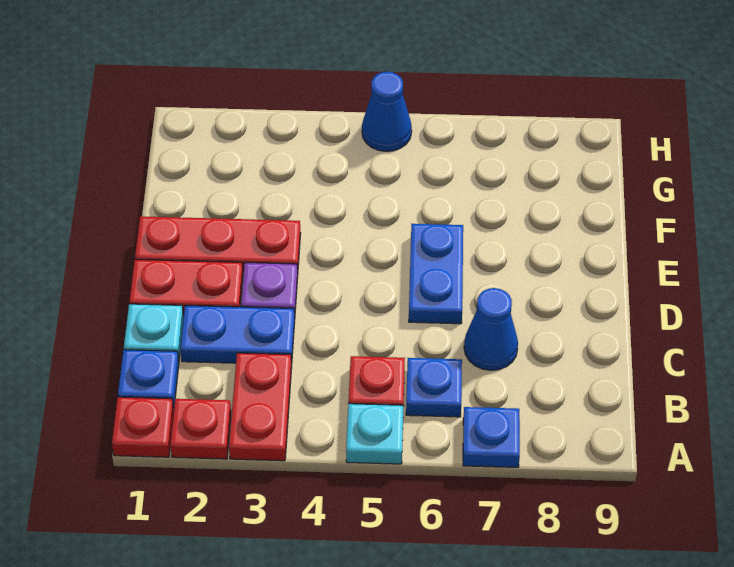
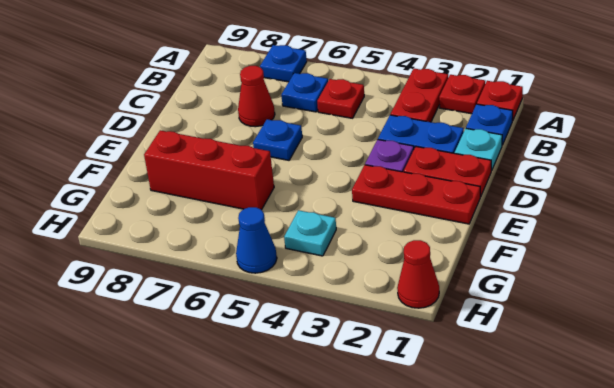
cyan 1x1 plate [346,404,403,464] -> cyan 1x1 plate moved to [284,210,336,256]
blue 1x1 cone [464,288,518,370] -> red 1x1 cone [238,66,275,127]
blue 1x2 plate [409,224,463,324] -> blue 1x1 plate [253,119,302,160]
none -> red 1x3 brick [144,130,274,210]
none -> red 1x1 cone [397,240,439,308]

